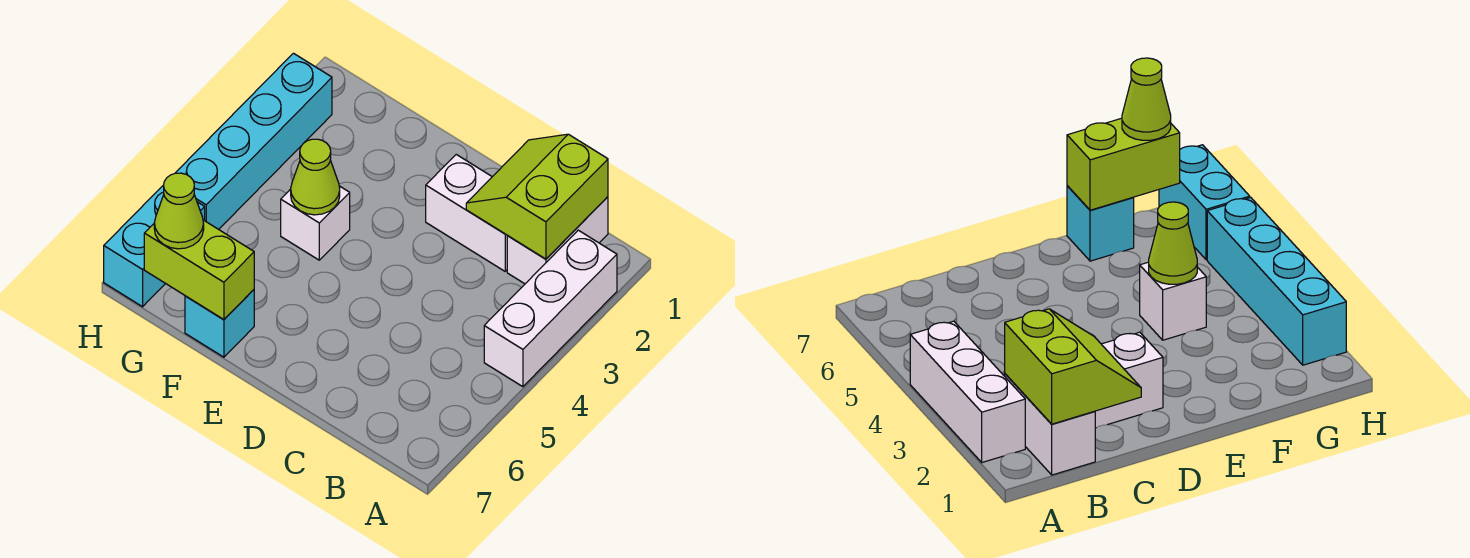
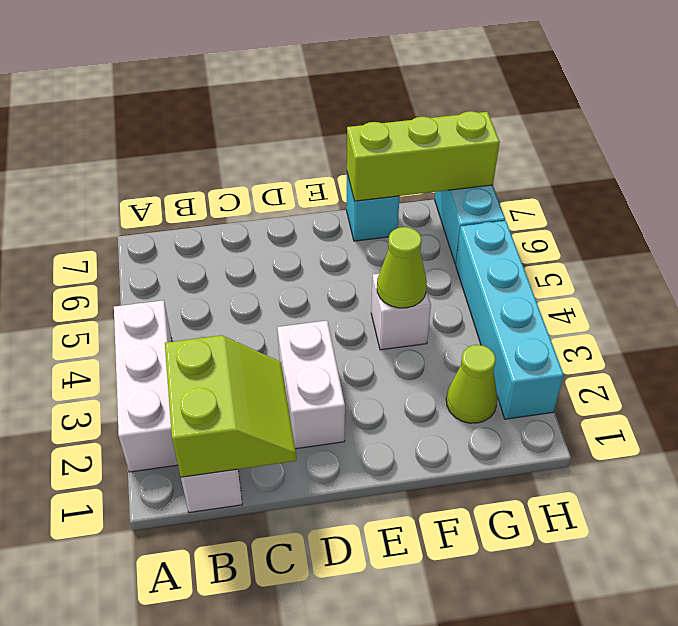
white 1x2 brick [426,155,507,271] -> white 1x2 brick turned to [277,321,345,449]
lime 1x2 brick [144,220,254,319] -> lime 1x3 brick [347,111,500,201]
lime 1x1 cone [154,173,204,249] -> lime 1x1 cone moved to [446,345,498,423]

